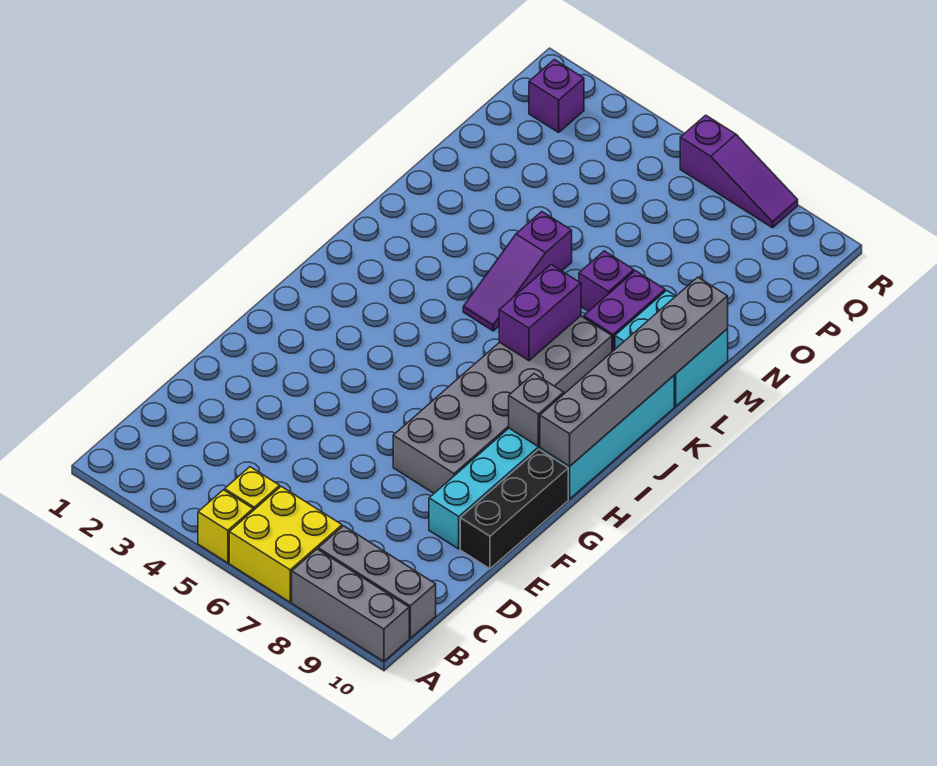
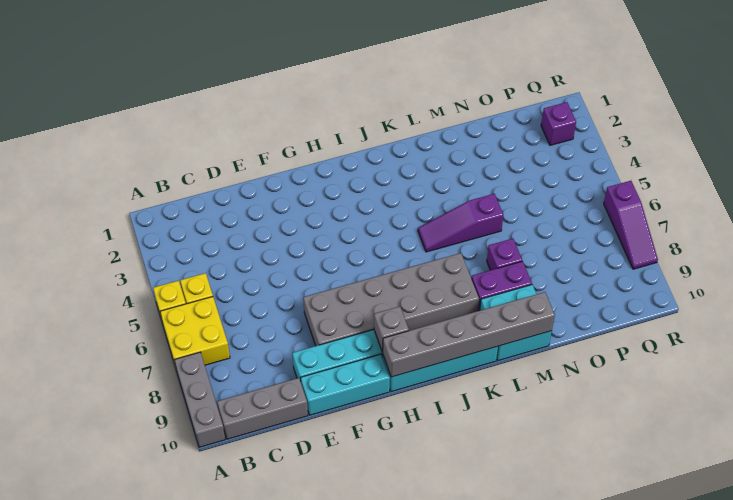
grey 1x3 brick [318,526,436,638] -> grey 1x3 brick turned to [217,378,308,439]
black 1x3 brick [460,449,568,569] -> cyan 1x3 brick [301,354,390,415]
purple 1x2 brick [499,265,581,361] -> none

